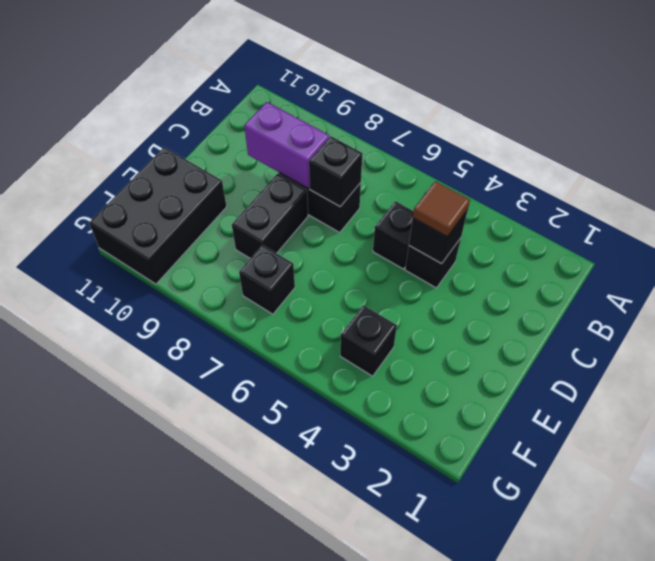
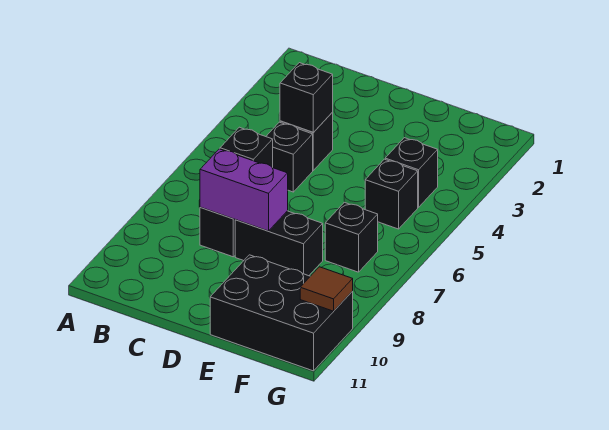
brown 1x1 tile [413,181,470,237] -> brown 1x1 tile moved to [300,267,353,311]
purple 1x2 brick [244,102,329,188] -> purple 1x2 brick turned to [200,149,288,231]
none -> black 1x1 brick [365,159,418,229]

